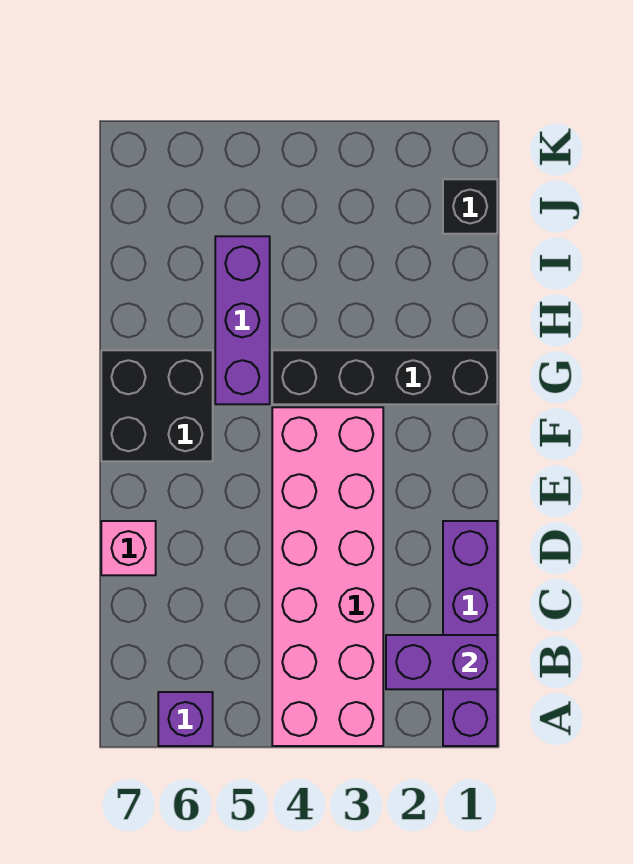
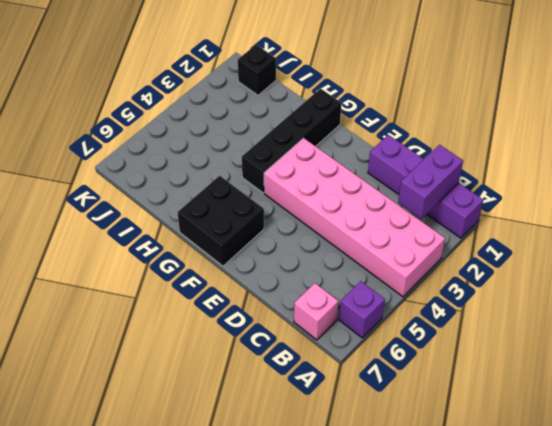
pink 1x1 brick [101,521,156,575] -> pink 1x1 brick moved to [294,283,338,340]
purple 1x3 brick [215,236,270,404] -> none

